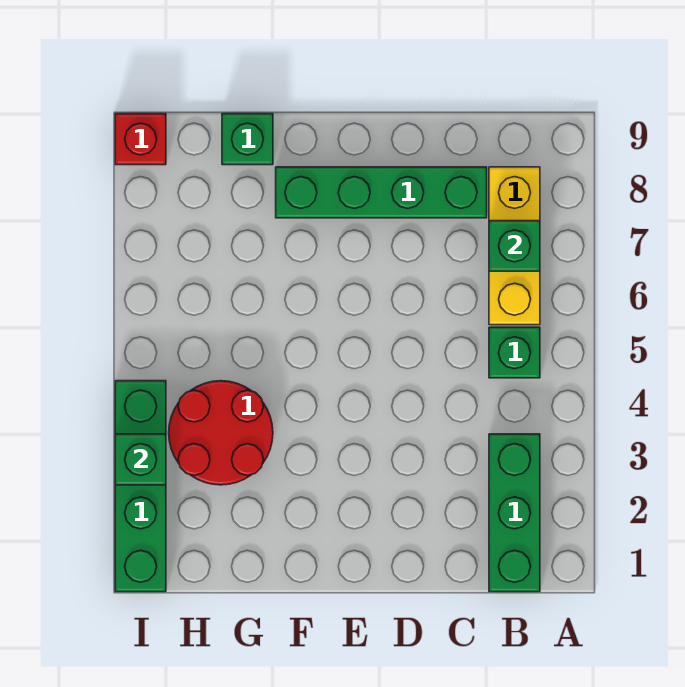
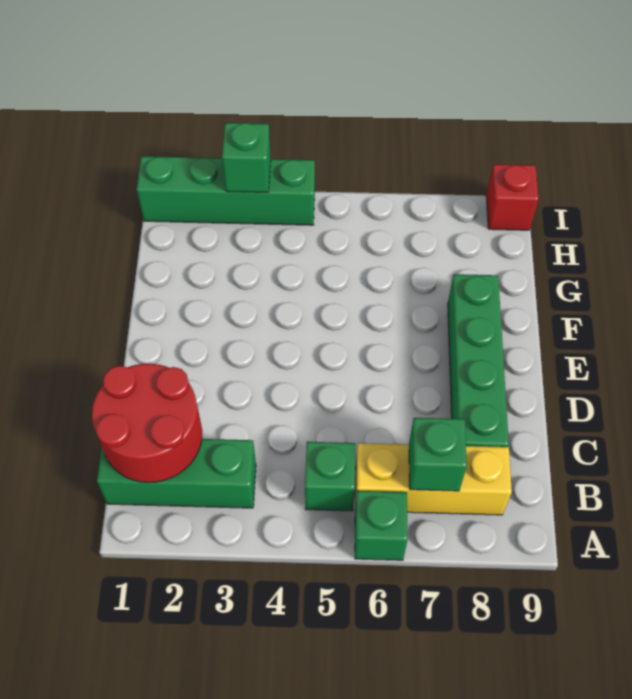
red 2x2 round brick [169,381,273,485] -> red 2x2 round brick moved to [92,364,202,483]
green 1x1 brick [222,114,273,165] -> green 1x1 brick moved to [355,491,408,560]

